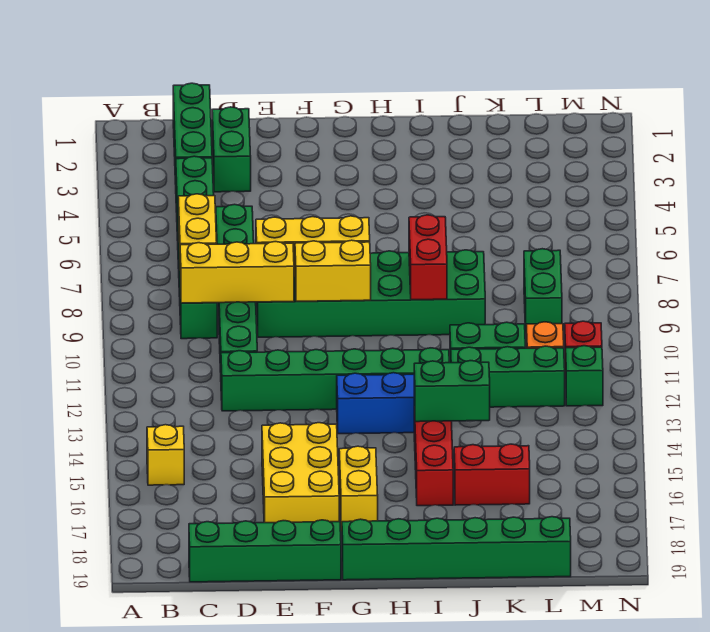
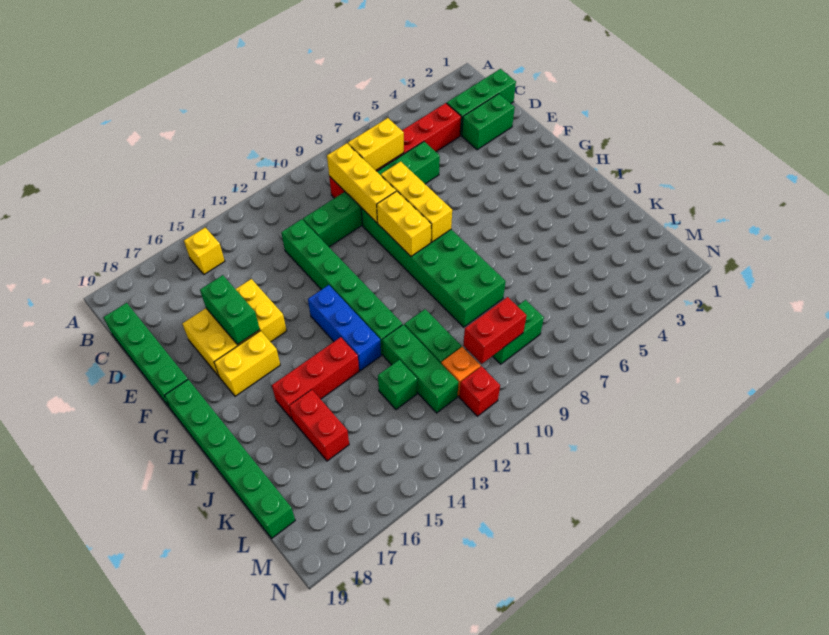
green 1x6 brick [176,156,217,339] -> red 1x6 brick [329,103,461,198]
red 1x2 brick [409,215,447,300] -> red 1x2 brick moved to [463,297,527,364]
green 1x2 brick [414,361,490,422] -> green 1x2 brick moved to [200,275,260,344]
green 1x1 brick [566,346,603,406] -> green 1x1 brick moved to [378,360,417,410]

